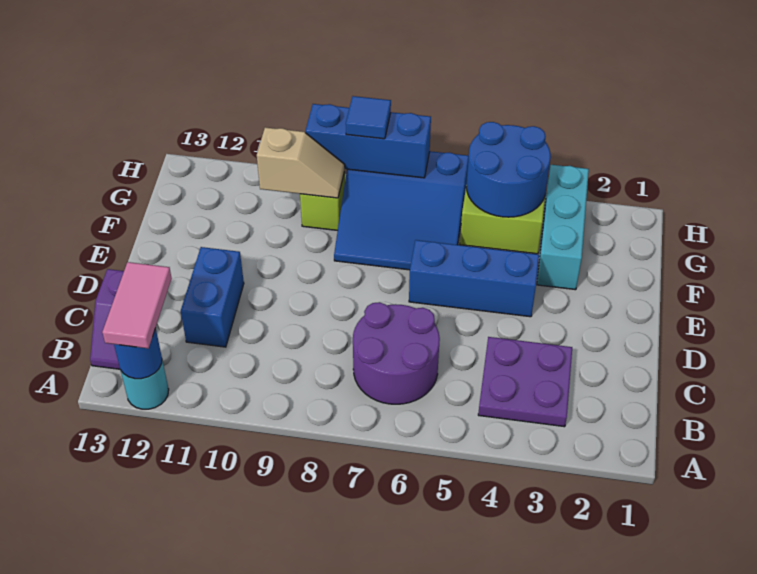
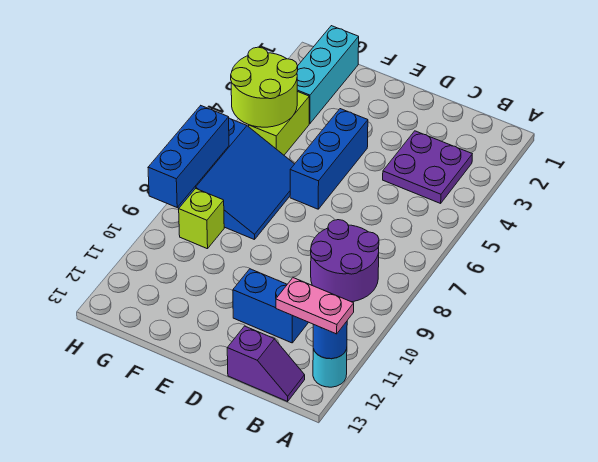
pink 1x2 tile [102,262,172,348] -> pink 1x2 plate [276,278,354,334]
purple 2x2 round brick [353,302,440,404] -> purple 2x2 round brick moved to [311,220,379,302]
cyan 1x3 brick [537,165,589,290] -> cyan 1x3 brick turned to [297,26,359,124]
blue 2x2 round brick [466,122,551,217] -> lime 2x2 round brick [231,47,298,127]
tan 1x2 slope [257,127,345,198] -> none
blue 1x1 tile [346,96,391,139] -> none

